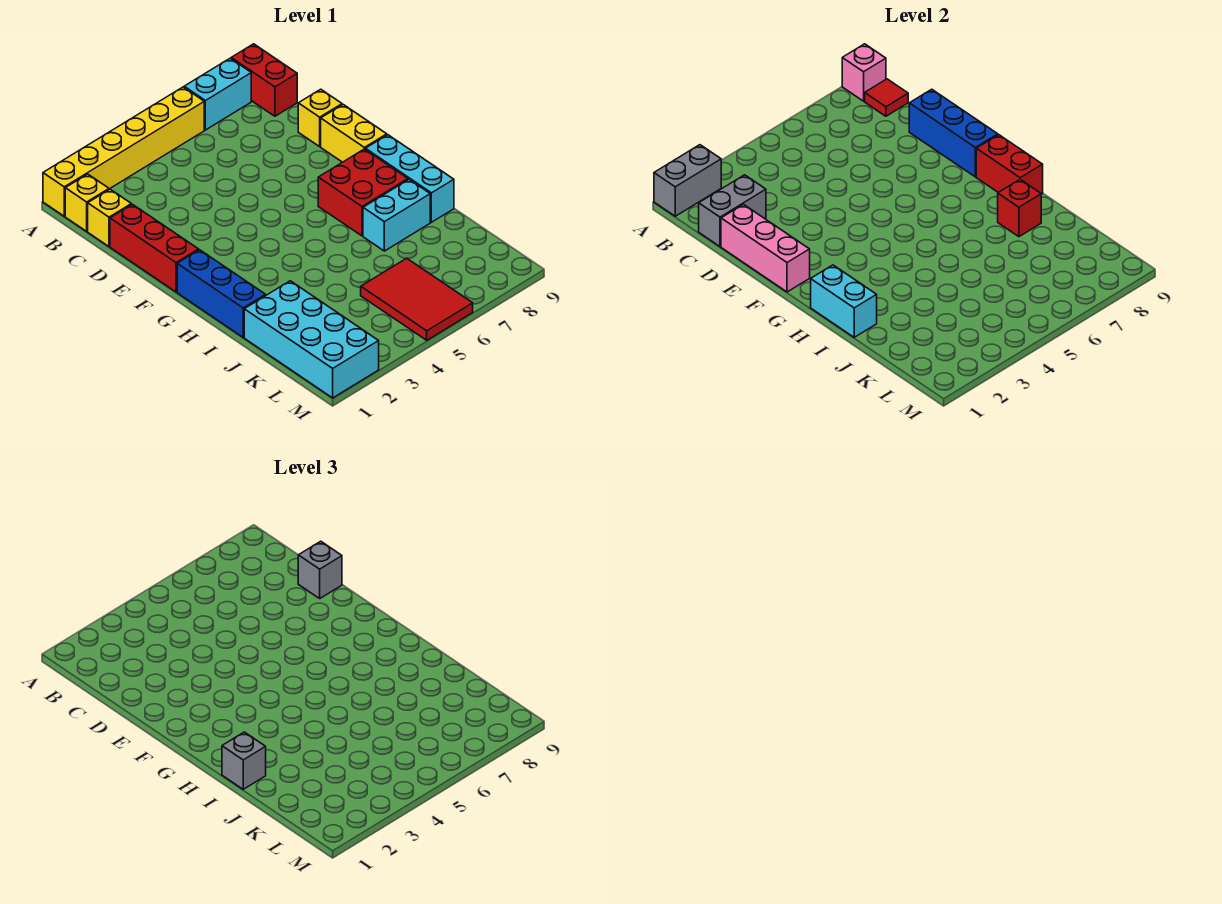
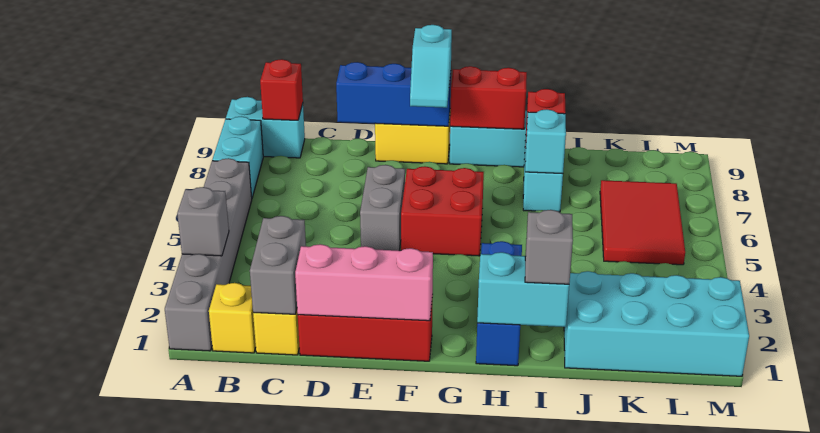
yellow 1x6 brick [43,87,204,216] -> grey 1x6 brick [165,158,252,351]
grey 1x2 brick [654,145,721,216] -> grey 1x2 brick moved to [360,165,405,250]
red 1x2 brick [231,44,297,116] -> cyan 1x2 brick [226,97,305,158]
pink 1x1 brick [842,44,886,101] -> none
red 1x1 tile [865,79,908,116] -> red 1x1 brick [260,59,303,120]
yellow 1x1 brick [298,89,342,146] -> none
grey 1x1 brick [298,541,342,598] -> grey 1x1 brick moved to [177,187,229,256]
none -> cyan 1x2 slope [410,25,452,108]
blue 1x3 brick [177,250,266,337] -> blue 1x3 brick turned to [476,241,522,366]
red 2x2 brick [318,149,408,236] -> red 2x2 brick moved to [401,166,484,256]
none -> cyan 1x1 brick [525,109,566,174]
red 2x3 tile [361,258,473,340] -> red 2x3 tile turned to [600,180,685,265]

